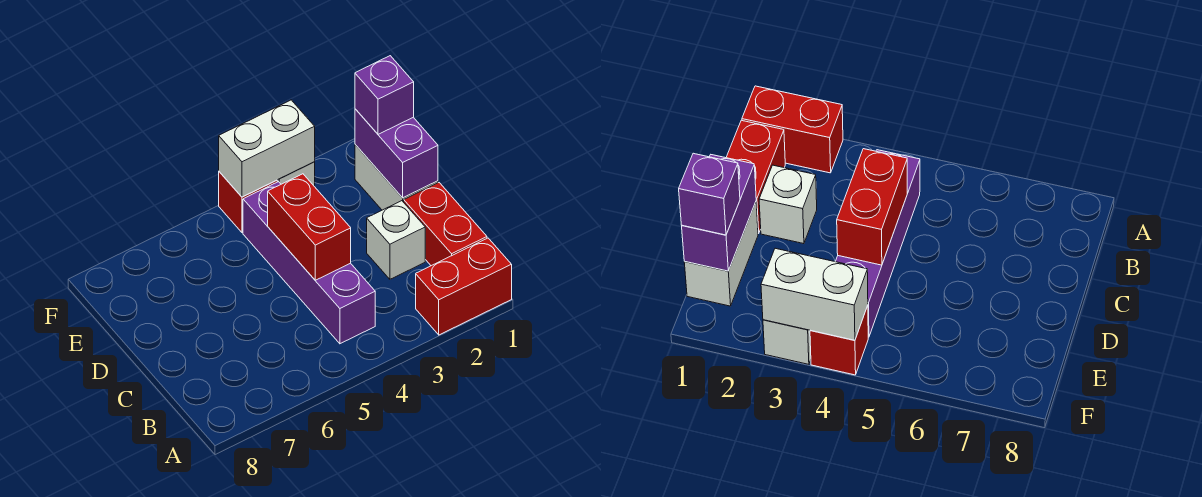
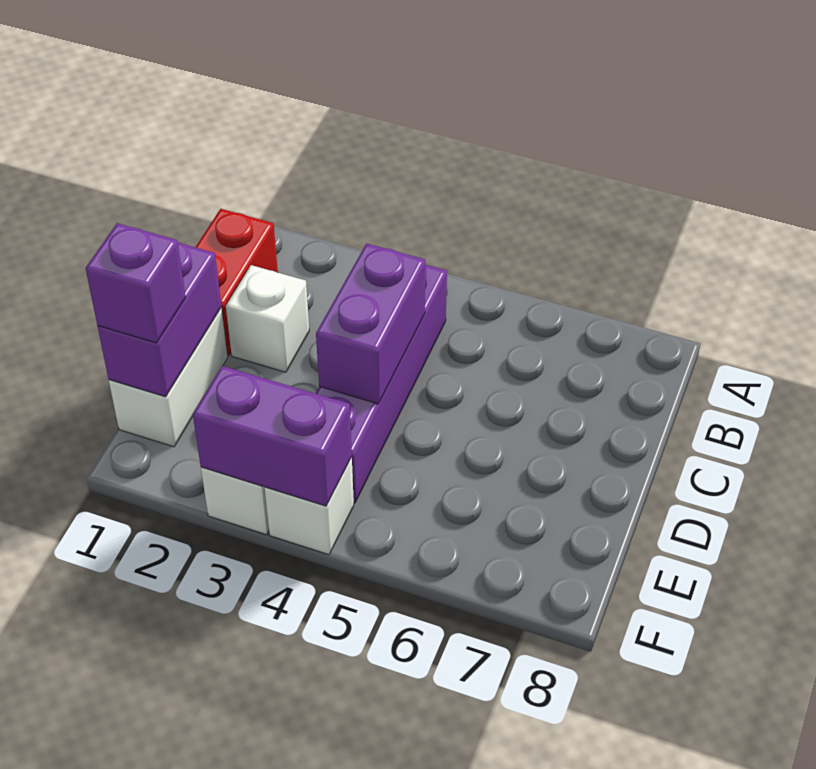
red 1x2 brick [416,238,512,335] -> none
red 1x2 brick [268,174,351,280] -> purple 1x2 brick [316,243,425,404]
white 1x2 brick [219,100,315,197] -> purple 1x2 brick [193,366,352,506]
red 1x1 brick [219,172,277,233] -> white 1x1 brick [265,457,354,555]

